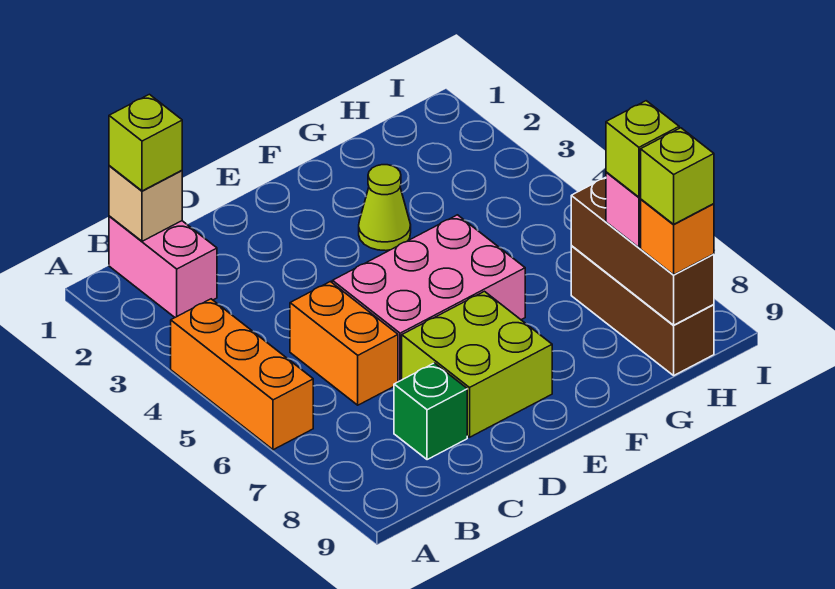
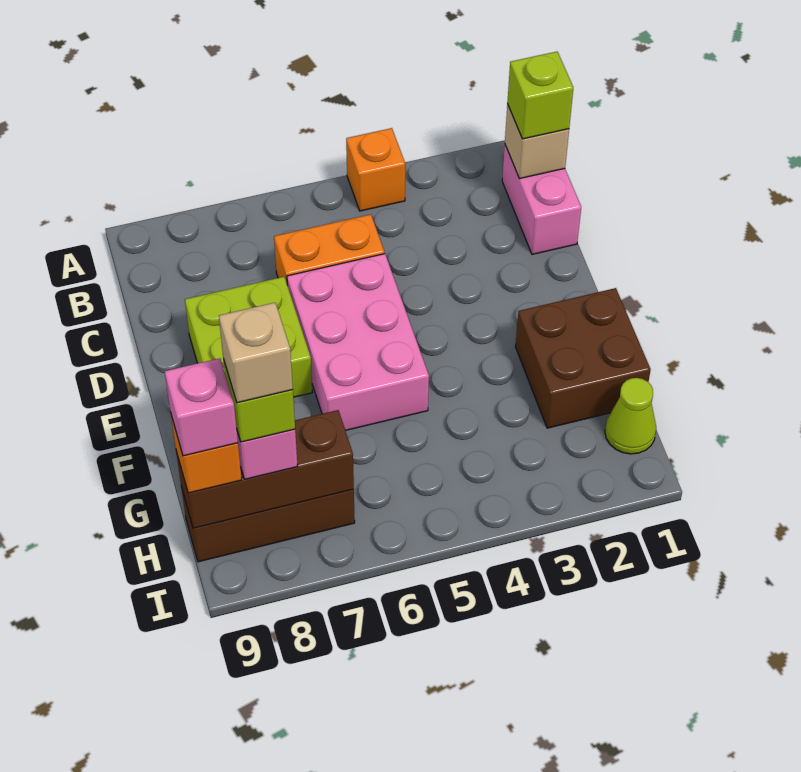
orange 1x3 brick [171,299,313,450] -> orange 1x1 brick [346,128,405,211]
pink 1x2 brick [109,216,217,317] -> pink 1x2 brick turned to [502,145,581,254]
green 1x1 brick [394,363,467,460] -> none
none -> brown 2x2 brick [516,288,651,428]
lime 1x1 cone [359,165,411,251] -> lime 1x1 cone moved to [605,378,656,454]
none -> tan 1x1 brick [219,303,293,403]
lime 1x1 brick [641,128,714,224] -> pink 1x1 brick [165,358,238,456]

